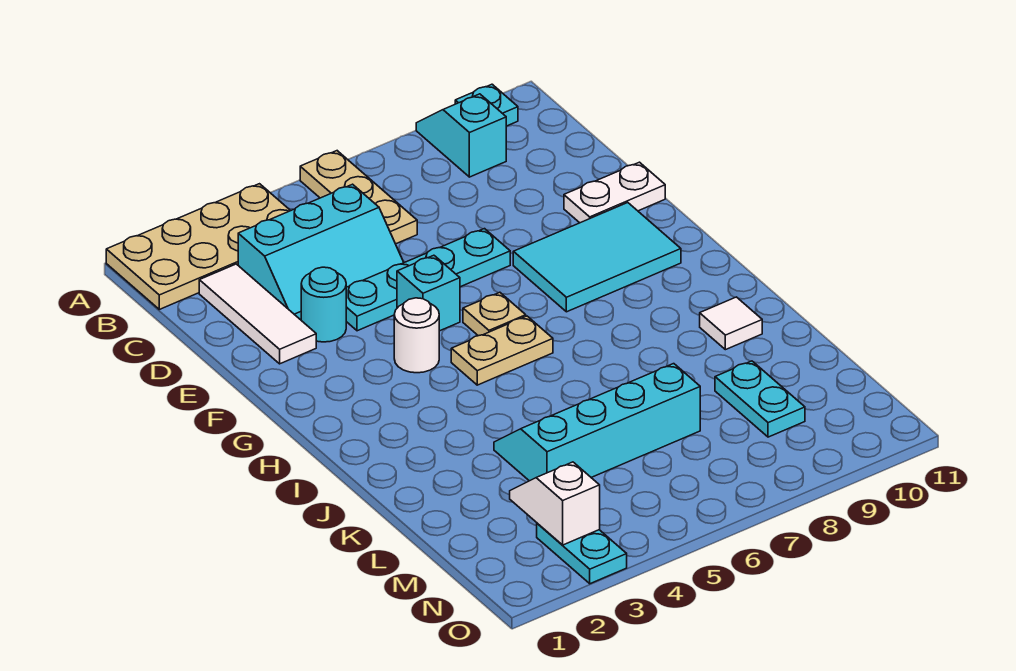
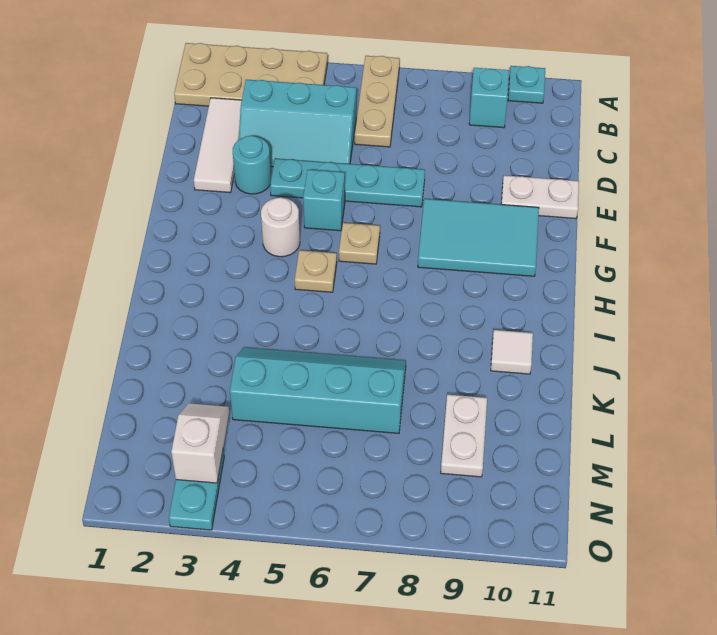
tan 1x2 plate [451,316,553,385] -> tan 1x1 plate [295,250,337,292]
cyan 1x2 plate [715,361,805,437] -> white 1x2 plate [441,395,487,477]

